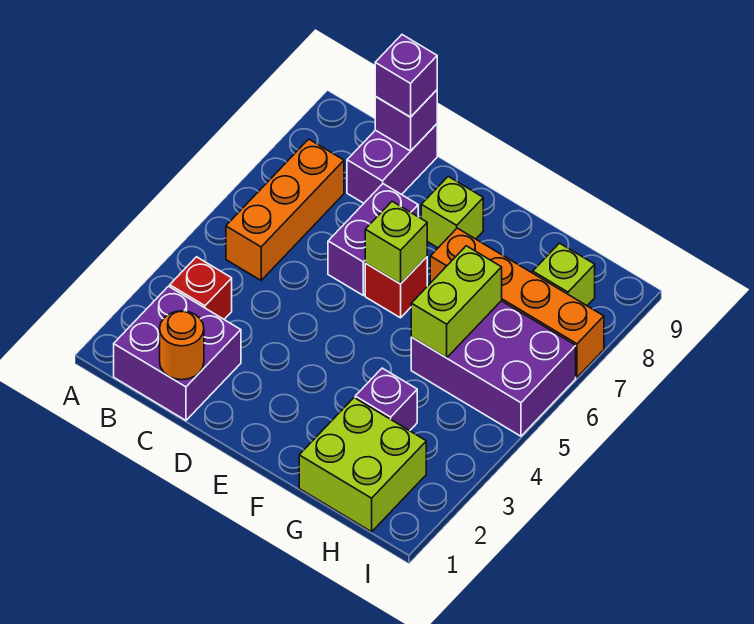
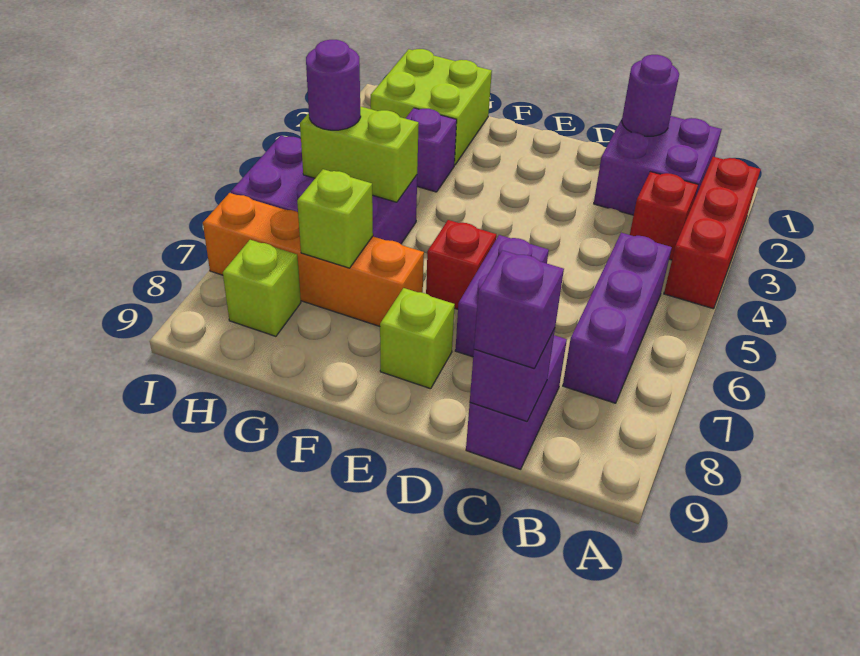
none -> red 1x3 brick [664,157,761,309]
orange 1x3 brick [226,139,344,280] -> purple 1x3 brick [563,233,672,403]
orange 1x1 round brick [160,311,204,380] -> purple 1x1 round brick [622,55,679,136]
lime 1x1 brick [365,201,427,284] -> lime 1x1 brick moved to [297,169,373,268]
lime 1x2 brick [411,246,502,358] -> lime 1x2 brick turned to [300,106,419,202]
none -> purple 1x1 round brick [306,40,361,130]

